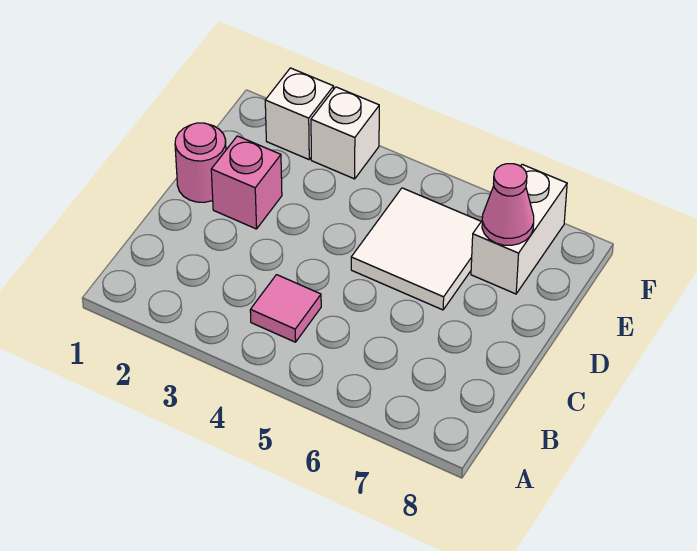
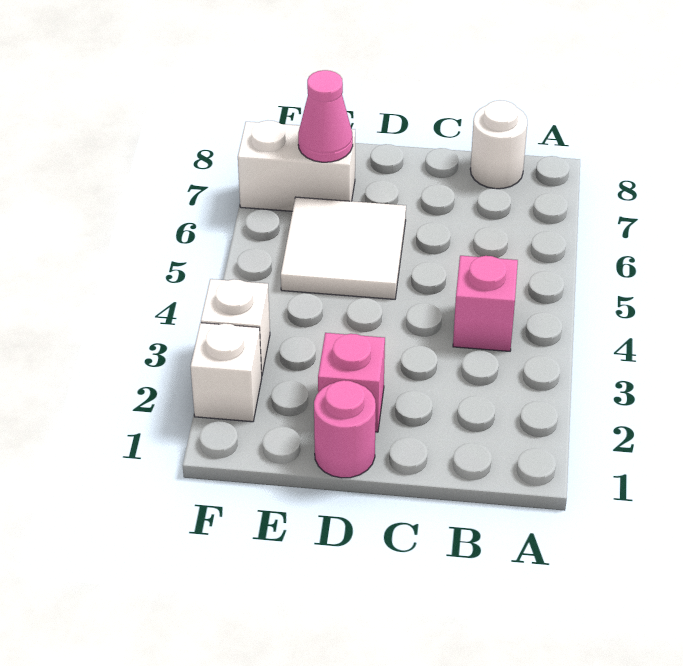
pink 1x1 tile [250,275,321,342] -> pink 1x1 brick [453,256,518,351]
none -> white 1x1 round brick [470,100,527,189]

